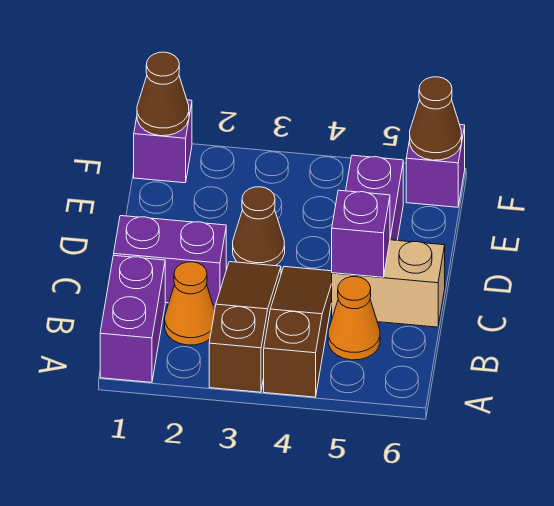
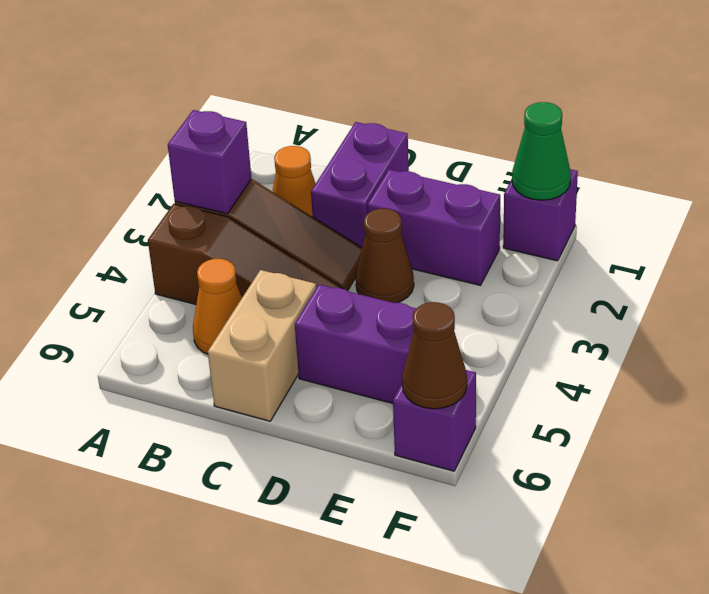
purple 1x2 brick [100,255,165,382] -> purple 1x2 brick moved to [368,169,500,285]
purple 1x1 brick [332,190,390,277] -> purple 1x1 brick moved to [168,110,251,214]
brown 1x1 cone [137,52,189,136] -> green 1x1 cone [512,102,571,200]

